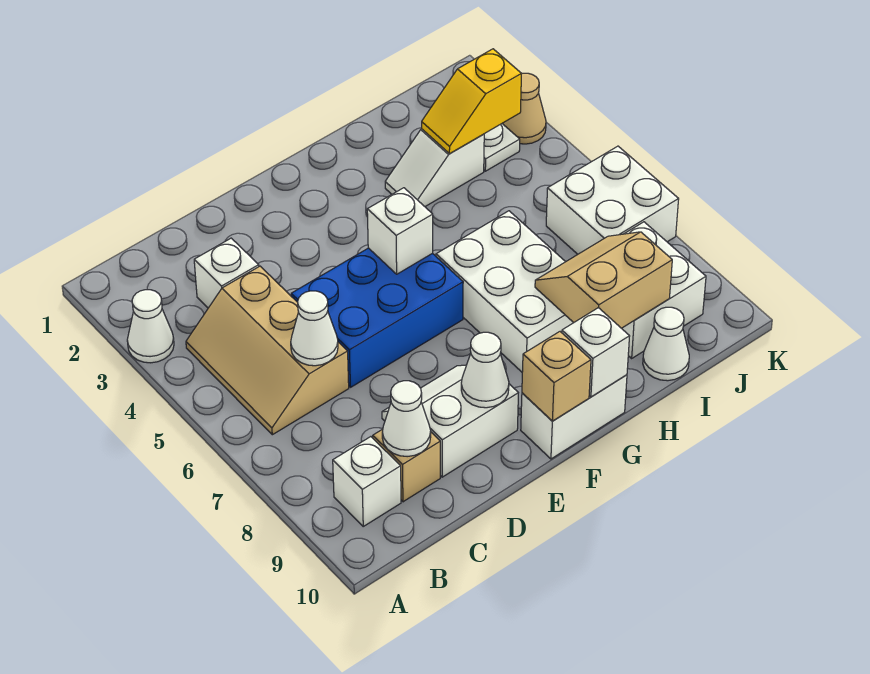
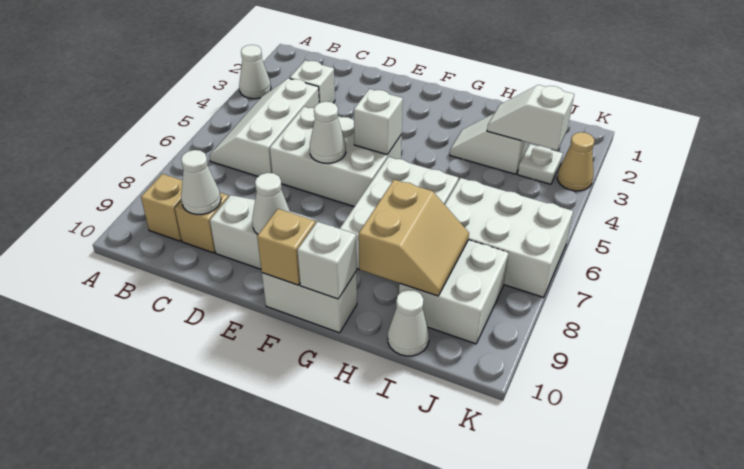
tan 2x3 slope [186,266,349,435] -> white 2x3 slope [209,78,319,176]
white 1x1 brick [333,437,401,526] -> tan 1x1 brick [141,174,182,241]
white 1x1 cone [291,291,338,366] -> white 1x1 cone moved to [310,102,346,163]
blue 2x3 brick [291,248,463,387] -> white 2x3 brick [270,107,402,207]
tan 2x2 slope [535,232,672,328] -> tan 2x2 slope turned to [359,180,469,296]
yellow 1x2 slope [422,49,522,154] -> white 1x2 slope [487,85,574,150]
white 2x2 brick [546,146,679,254] -> white 2x3 brick [445,178,573,297]

